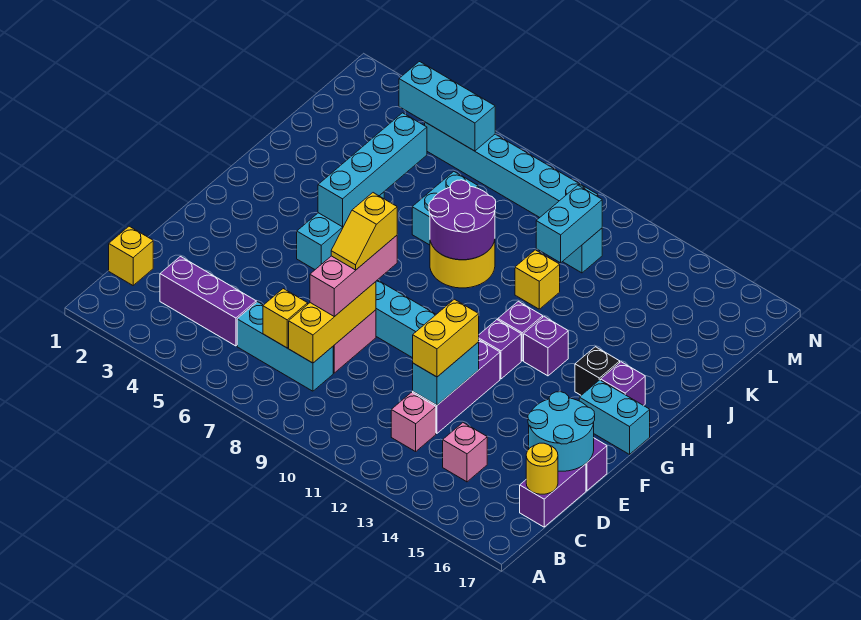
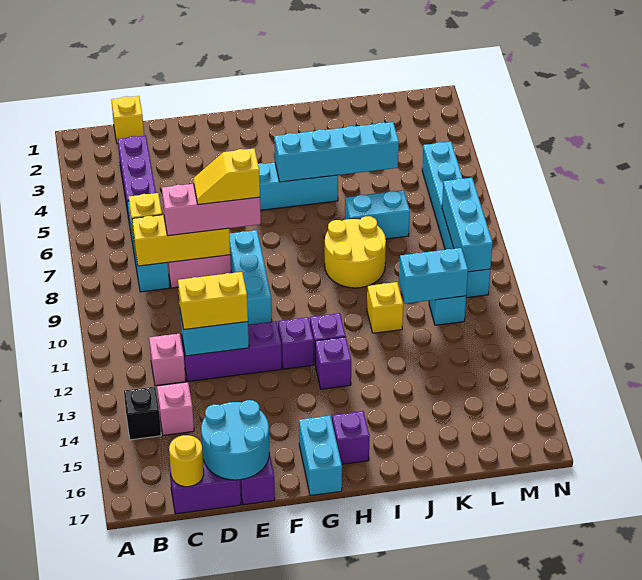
black 1x1 brick [575,347,620,395] -> black 1x1 brick moved to [124,387,161,440]
purple 2x2 round brick [429,180,496,260] -> none
cyan 1x3 brick [399,62,495,151] -> cyan 1x3 brick moved to [442,178,493,272]

